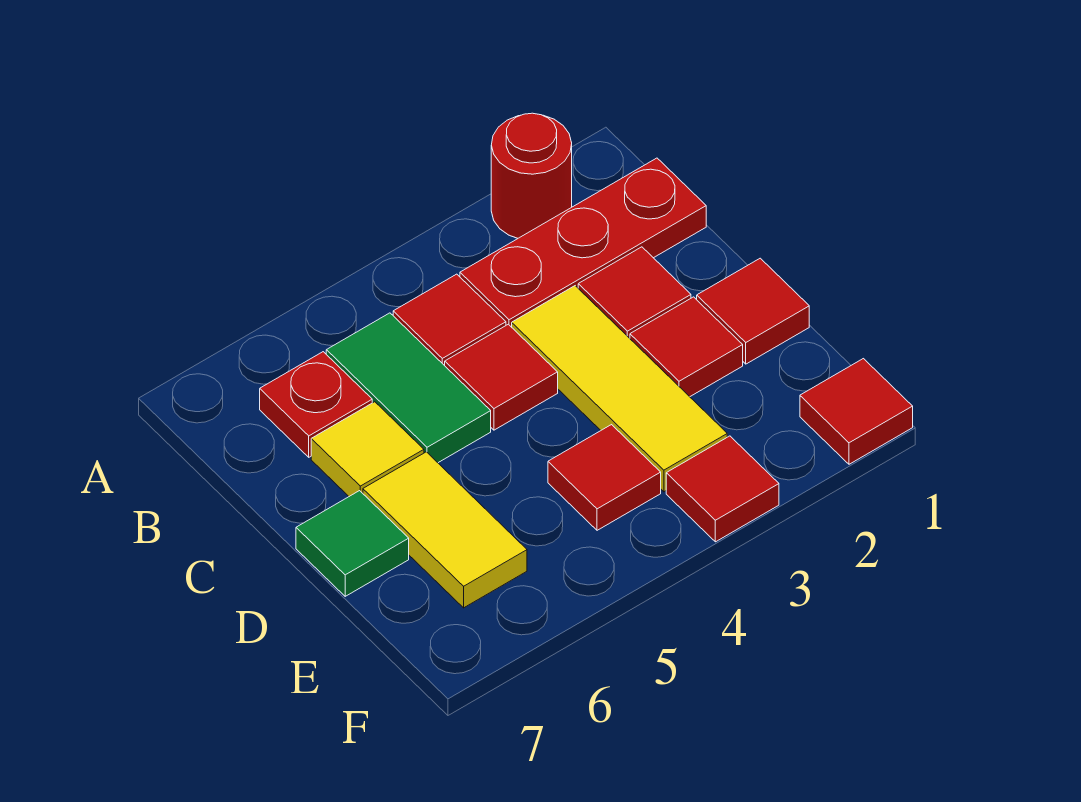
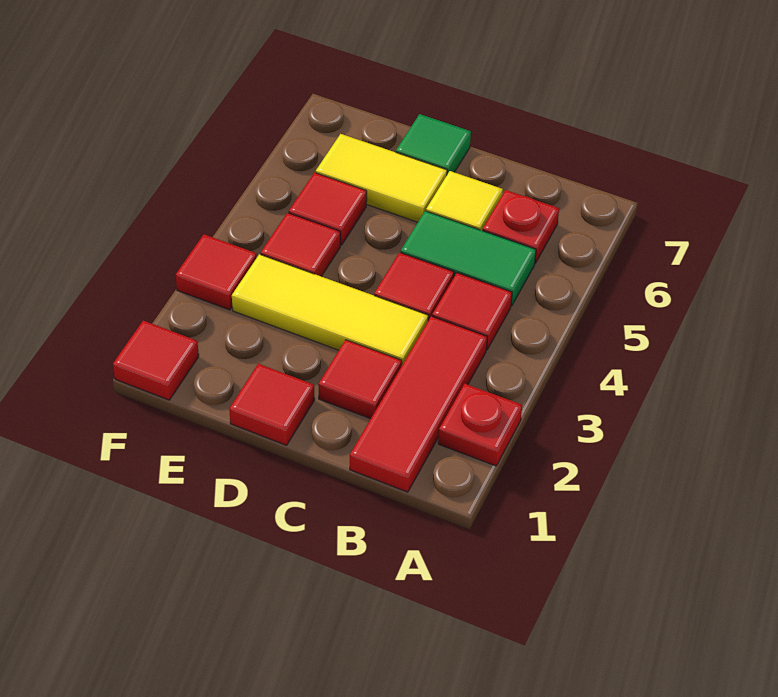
red 1x1 round brick [491,113,572,238] -> red 1x1 plate [438,384,522,466]
red 1x3 plate [460,158,706,327] -> red 1x3 tile [350,316,487,492]
red 1x1 tile [630,297,743,397] -> red 1x1 tile moved to [289,173,367,245]

